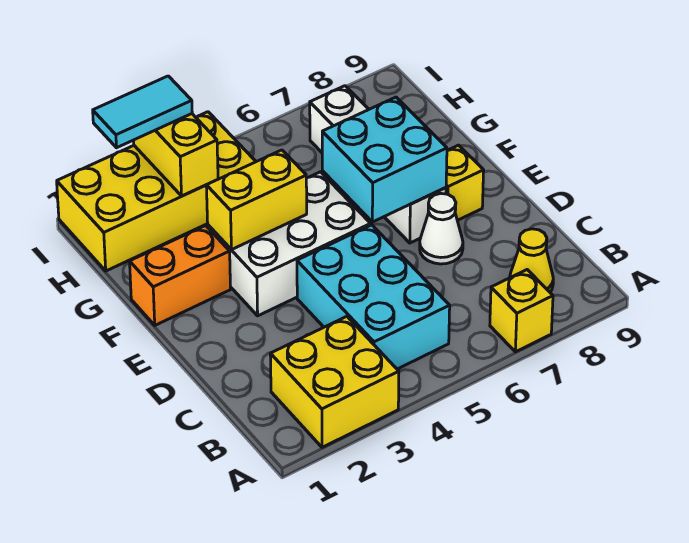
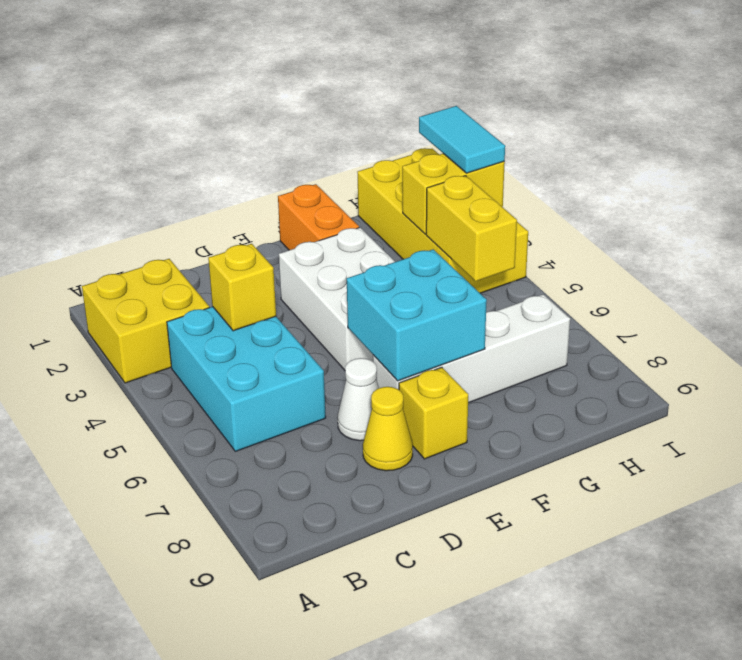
yellow 1x1 brick [490,270,553,352] -> yellow 1x1 brick moved to [208,244,276,331]
cyan 2x3 brick [297,225,450,369] -> cyan 2x3 brick turned to [167,307,326,451]
yellow 1x1 cone [510,229,553,292] -> yellow 1x1 cone moved to [363,387,413,471]
yellow 1x2 brick [206,150,307,250] -> yellow 1x2 brick moved to [426,176,517,281]

